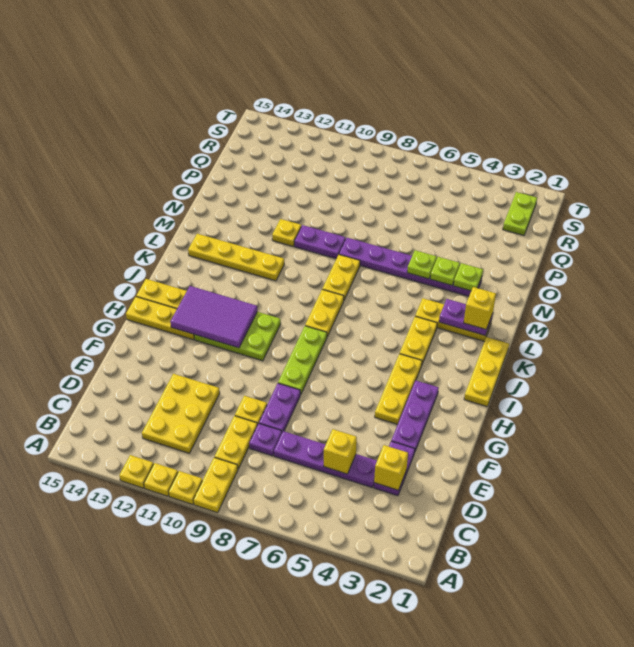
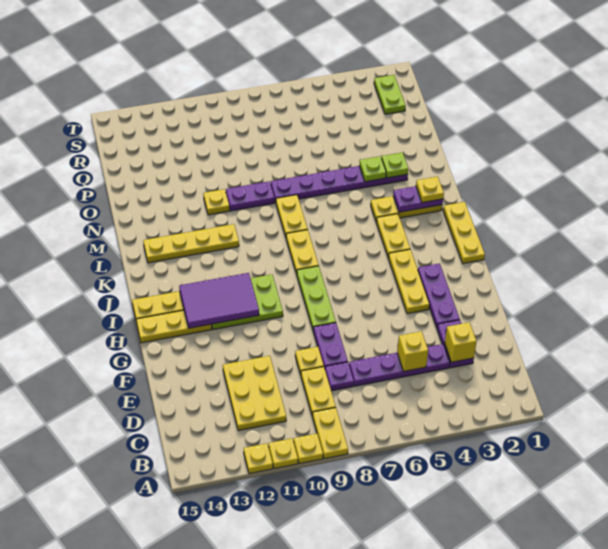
yellow 1x1 brick [464,287,496,329] -> yellow 1x1 plate [416,177,444,202]
lime 1x1 plate [407,250,437,279] -> none

